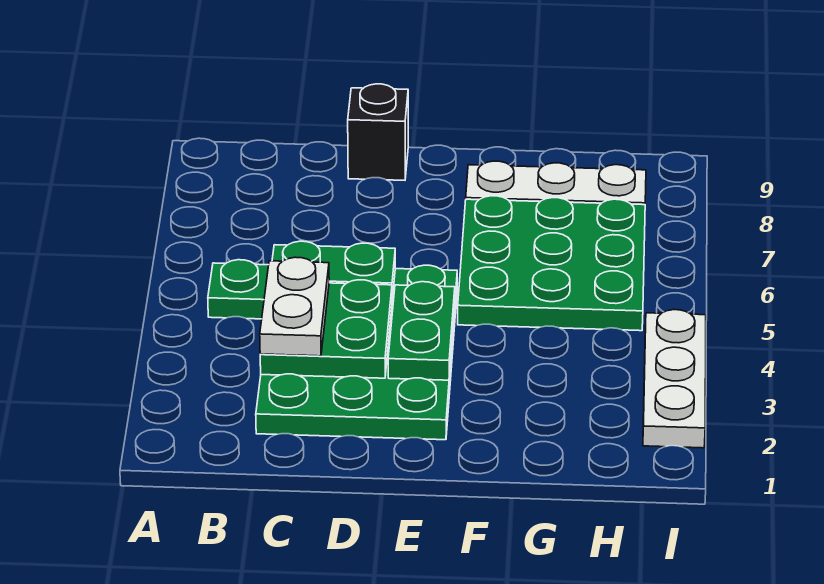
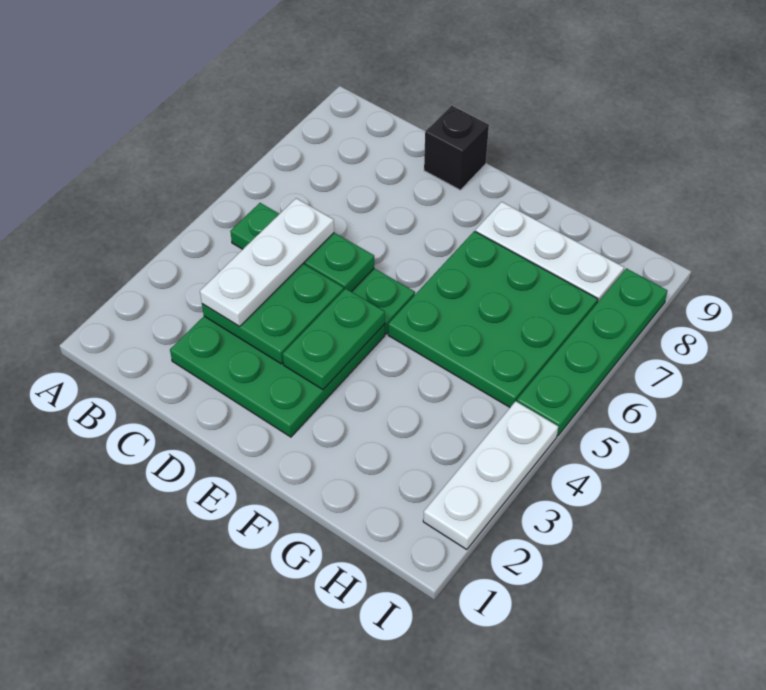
white 1x2 plate [260,257,329,356] -> white 1x3 plate [200,198,334,327]
none -> green 1x4 plate [517,268,667,436]

